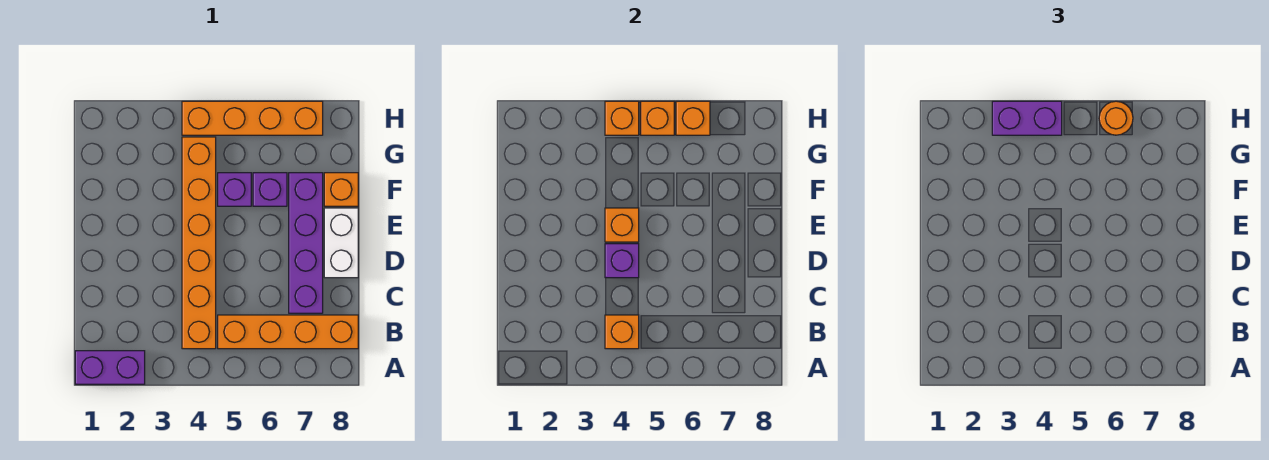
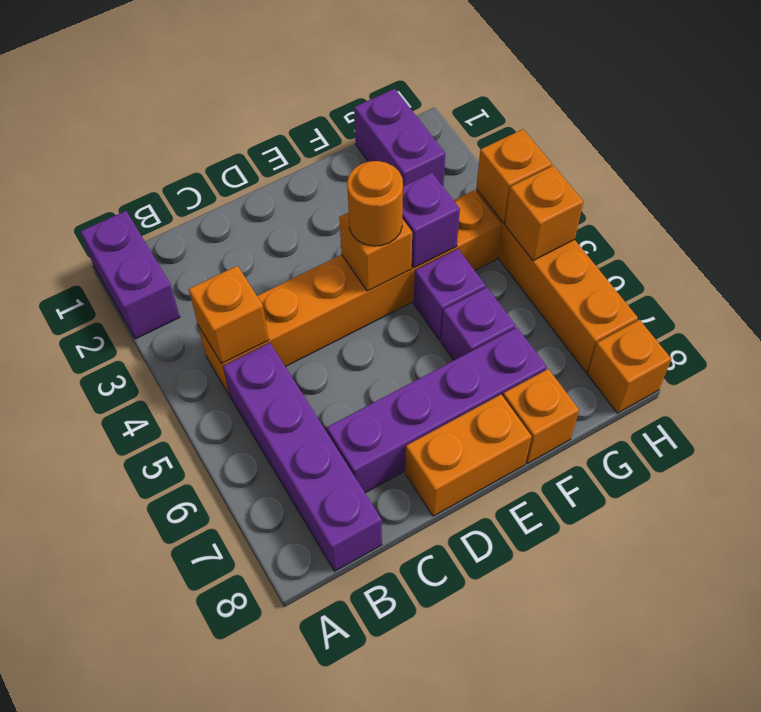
orange 1x4 brick [218,315,358,349] -> purple 1x4 brick [223,343,382,571]
purple 1x1 brick [605,244,639,278] -> purple 1x1 brick moved to [402,173,460,268]
white 1x2 brick [324,208,358,278] -> orange 1x2 brick [405,395,532,516]
purple 1x2 brick [992,101,1062,135] -> purple 1x2 brick moved to [354,89,445,186]
orange 1x1 brick [676,101,710,135] -> orange 1x1 brick moved to [587,320,671,413]
orange 1x1 round brick [1099,101,1133,135] -> orange 1x1 round brick moved to [347,161,403,246]

